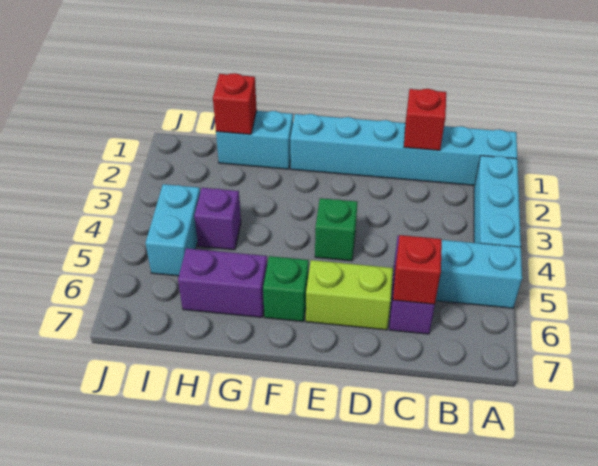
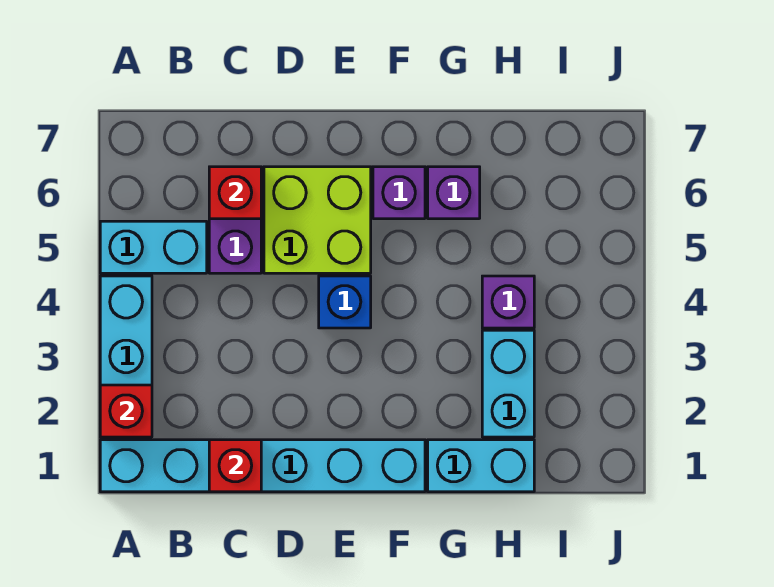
lime 1x2 brick [306,260,393,330] -> lime 2x2 brick [264,167,371,273]
green 1x1 brick [315,198,358,261] -> blue 1x1 brick [319,276,371,328]
green 1x1 brick [263,256,309,322] -> purple 1x1 brick [373,167,425,219]
purple 1x2 brick [178,248,267,317] -> purple 1x1 brick [428,167,480,219]
red 1x1 brick [213,73,257,134] -> red 1x1 brick moved to [100,385,152,437]
cyan 1x2 brick [146,184,200,276] -> cyan 1x2 brick moved to [482,330,534,437]

